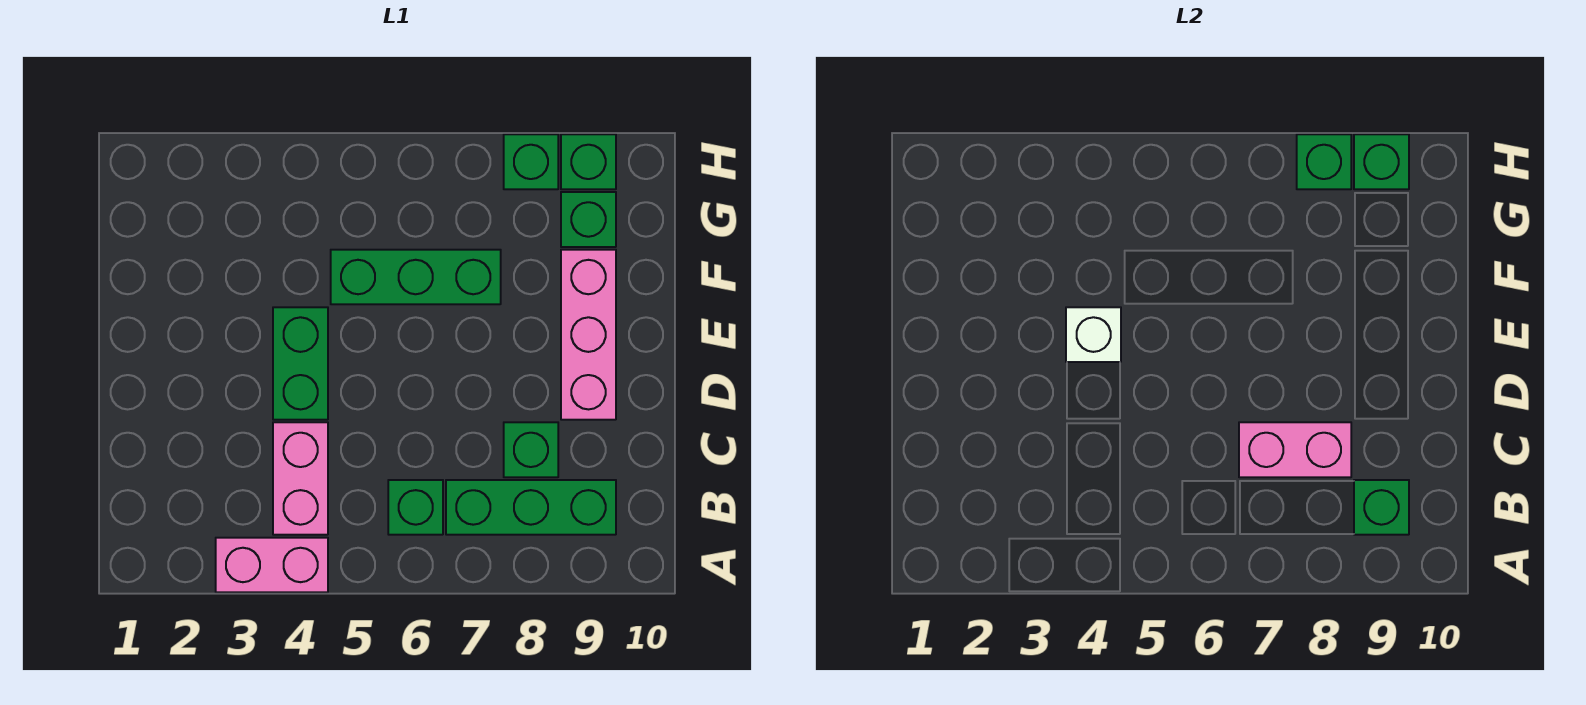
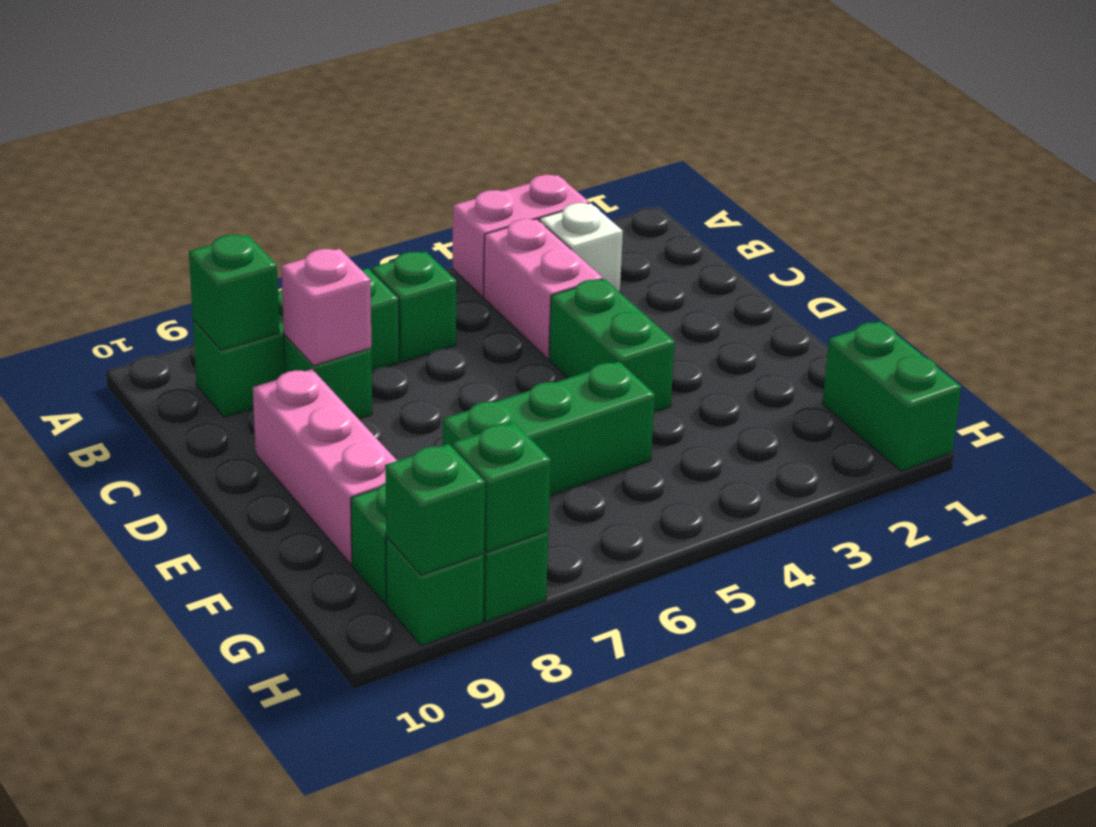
pink 1x2 brick [1239,422,1351,477] -> pink 1x1 brick [281,249,371,366]
white 1x1 brick [1066,307,1121,362] -> white 1x1 brick moved to [539,203,623,292]
none -> green 1x2 brick [822,321,961,471]

